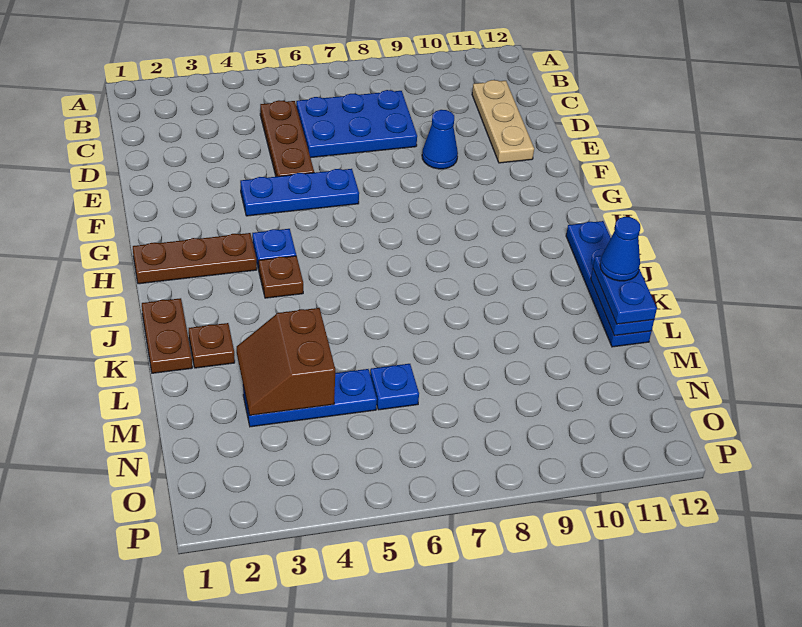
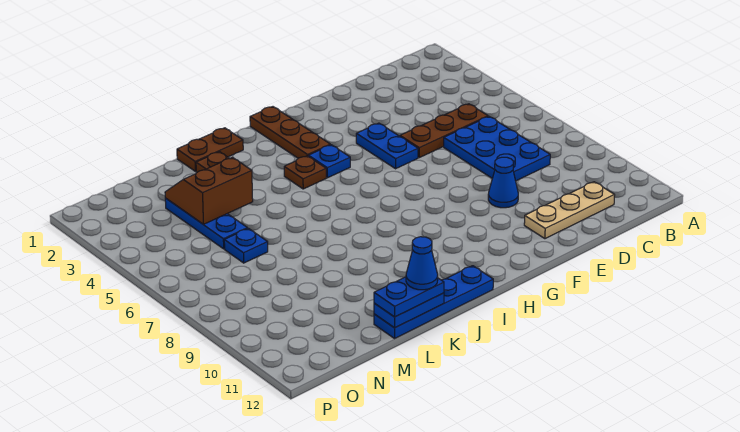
blue 1x3 plate [240,169,359,216] -> blue 1x2 plate [356,123,418,169]

